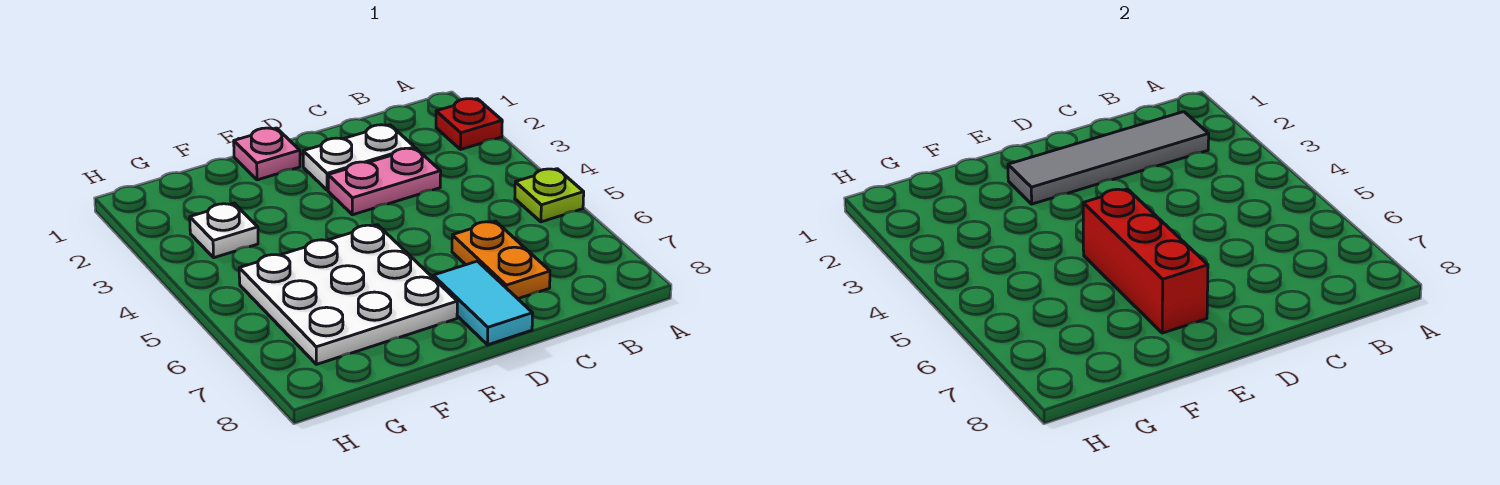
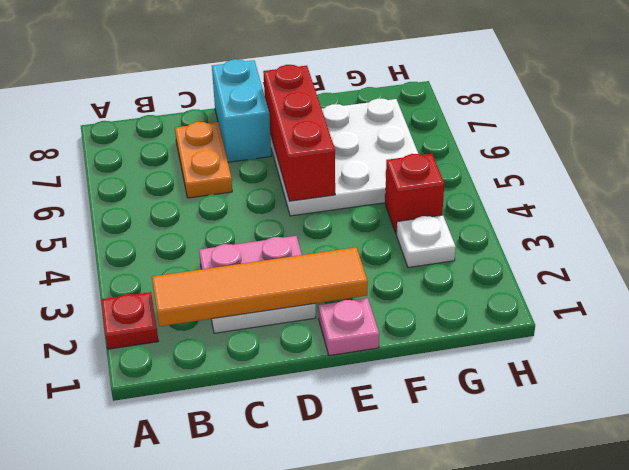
lime 1x1 plate [515,169,584,222] -> none
grey 1x4 tile [1008,112,1209,204] -> orange 1x4 tile [152,247,368,326]
cyan 1x2 tile [433,261,533,345] -> cyan 1x2 brick [212,59,271,162]
none -> red 1x1 brick [385,154,444,234]

